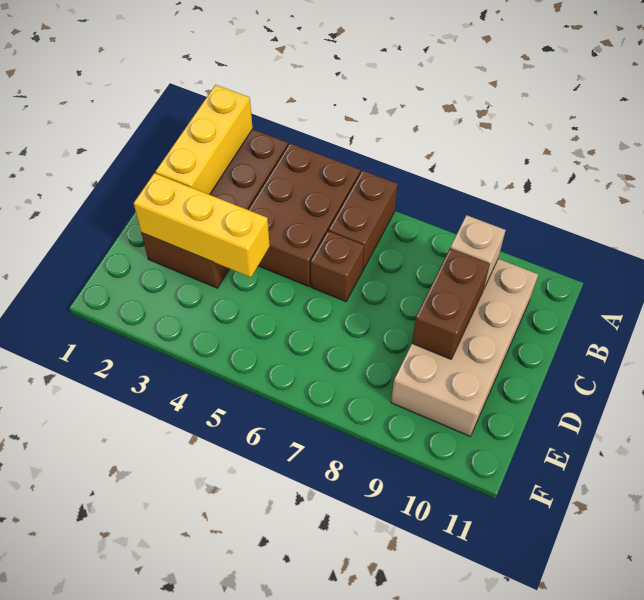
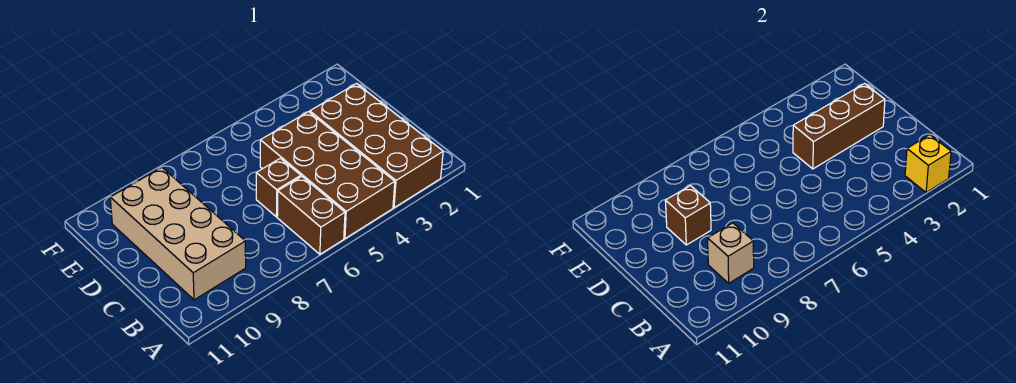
yellow 1x3 brick [156,85,253,195] -> yellow 1x1 brick [905,135,951,193]
brown 2x3 brick [248,143,360,286] -> brown 2x4 brick [260,112,395,238]
brown 1x2 brick [412,249,490,359] -> brown 1x1 brick [665,186,711,245]
yellow 1x3 brick [134,173,270,277] -> brown 1x3 brick [793,84,885,169]

